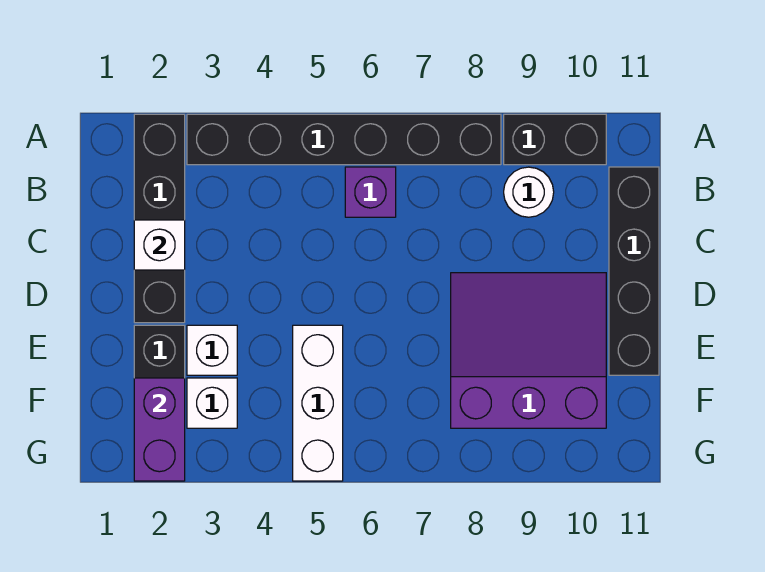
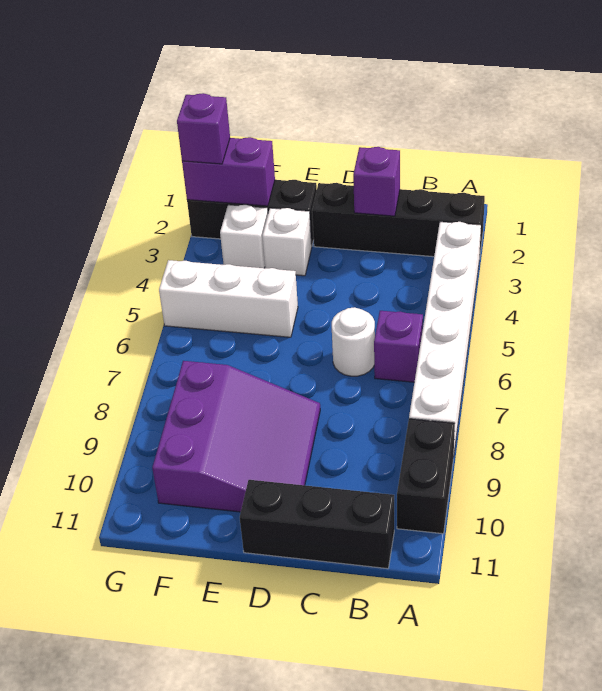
black 1x6 brick [187,114,501,165] -> white 1x6 brick [409,222,481,451]
white 1x1 round brick [504,167,554,217] -> white 1x1 round brick moved to [332,307,375,376]
black 1x4 brick [609,167,659,375] -> black 1x3 brick [240,480,394,569]
white 1x1 brick [134,220,185,270] -> purple 1x1 brick [353,147,400,216]
none -> purple 1x1 brick [177,93,230,164]

